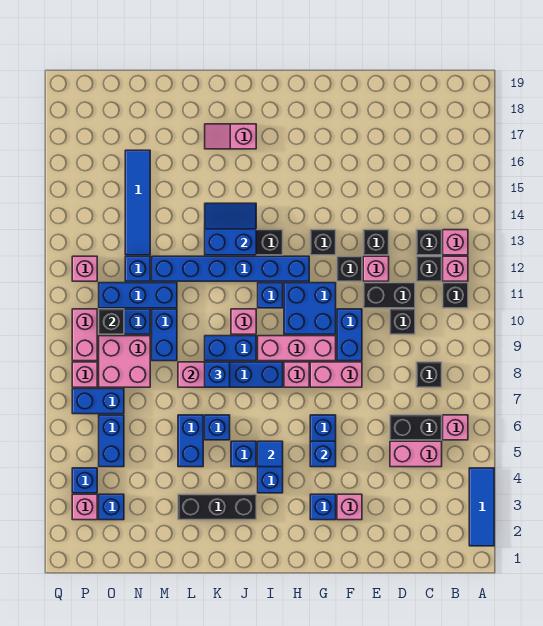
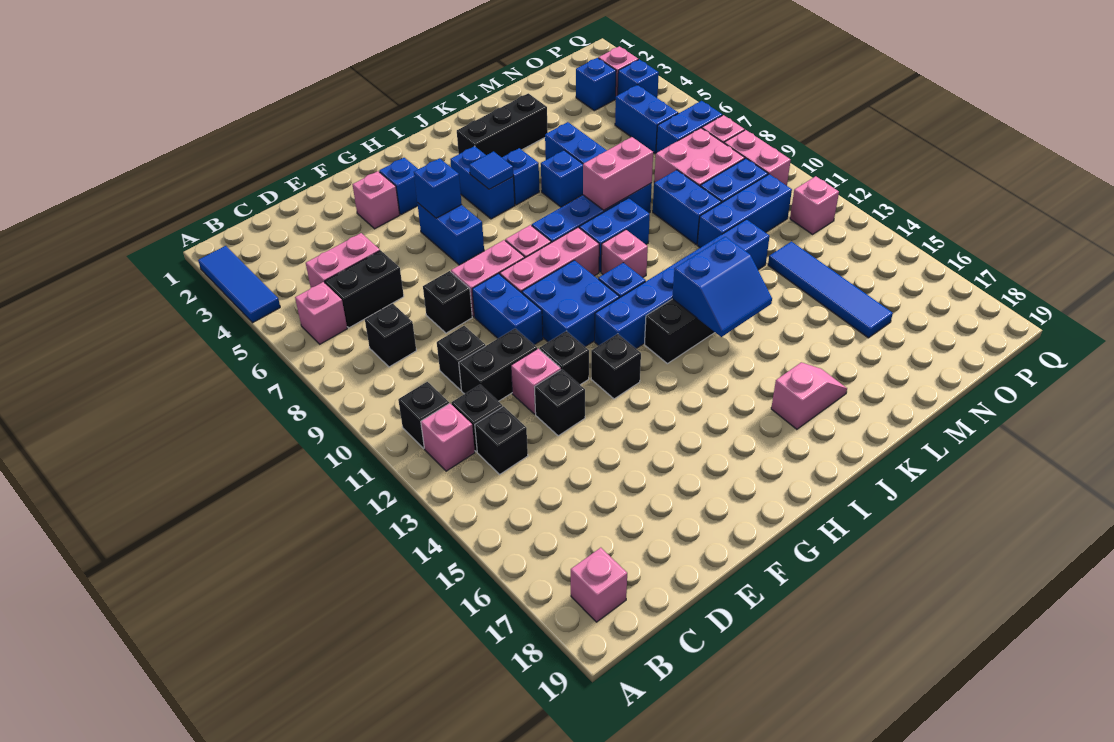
pink 1x1 brick [443,230,468,255] -> pink 1x1 brick moved to [571,548,627,622]
blue 1x1 brick [205,362,230,387] -> none
blue 1x1 brick [125,256,150,281] -> none
black 1x1 brick [99,309,124,334] -> black 1x1 brick moved to [423,271,472,333]

